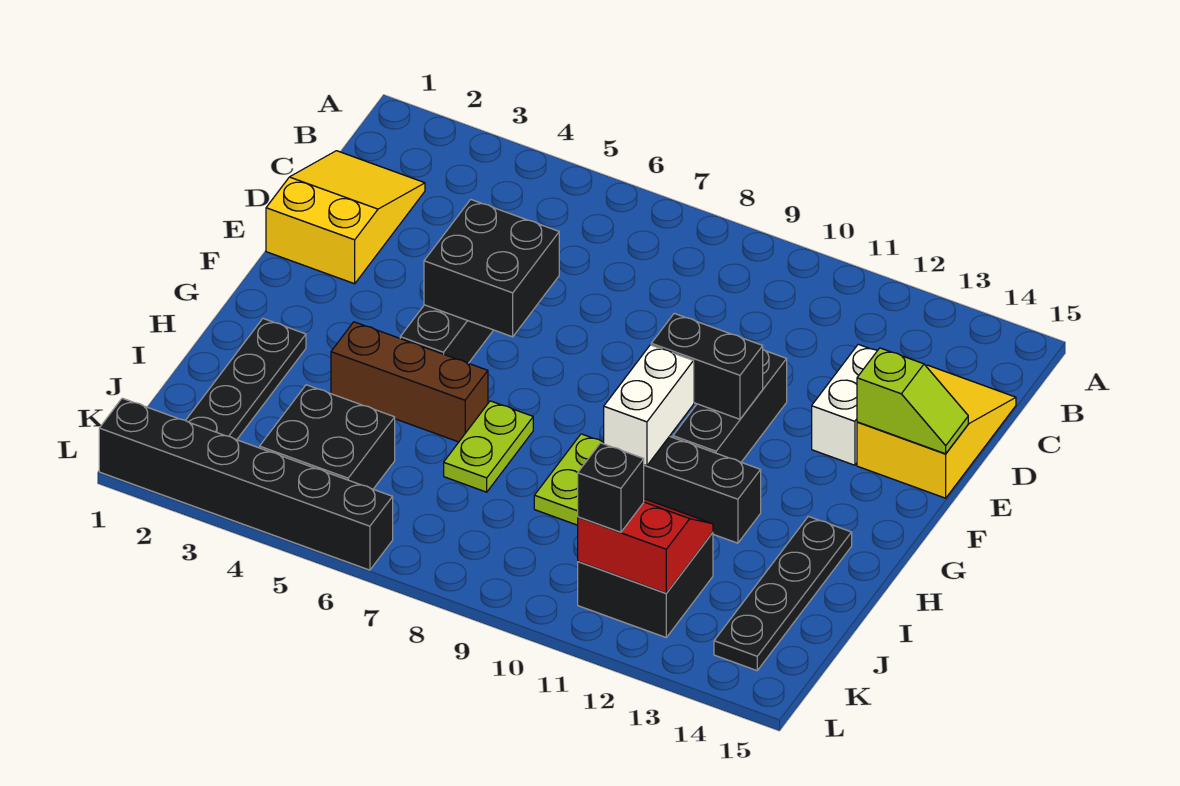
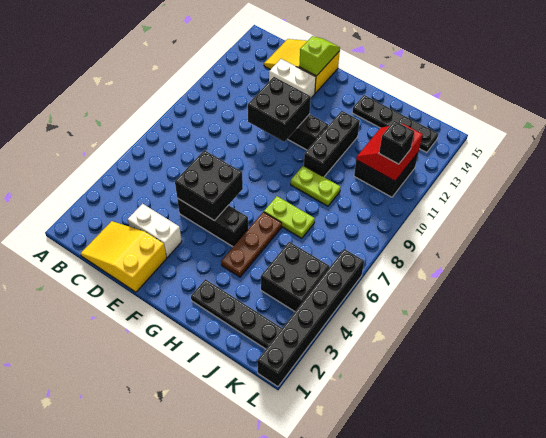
black 1x2 brick [651,313,763,419] -> black 2x2 brick [248,77,311,142]
white 1x2 brick [604,345,694,466] -> white 1x2 brick moved to [128,204,182,257]
brown 1x3 brick [331,322,488,442] -> brown 1x3 plate [221,212,282,277]

